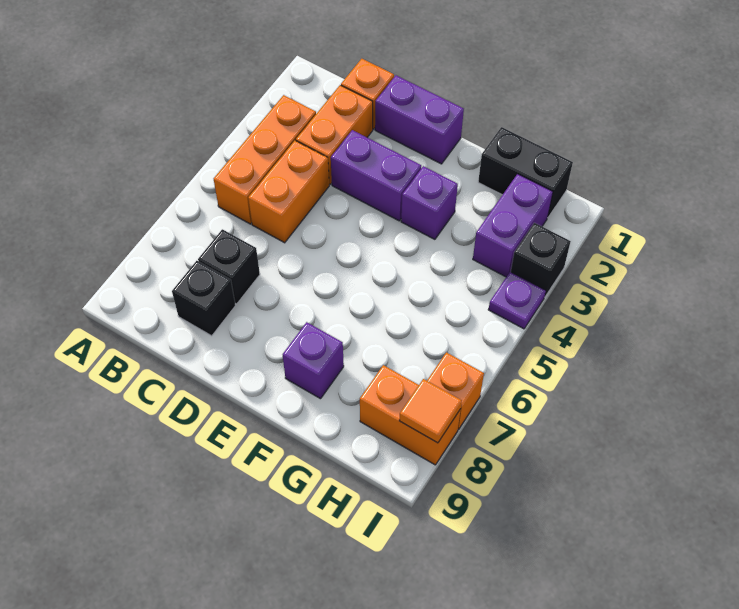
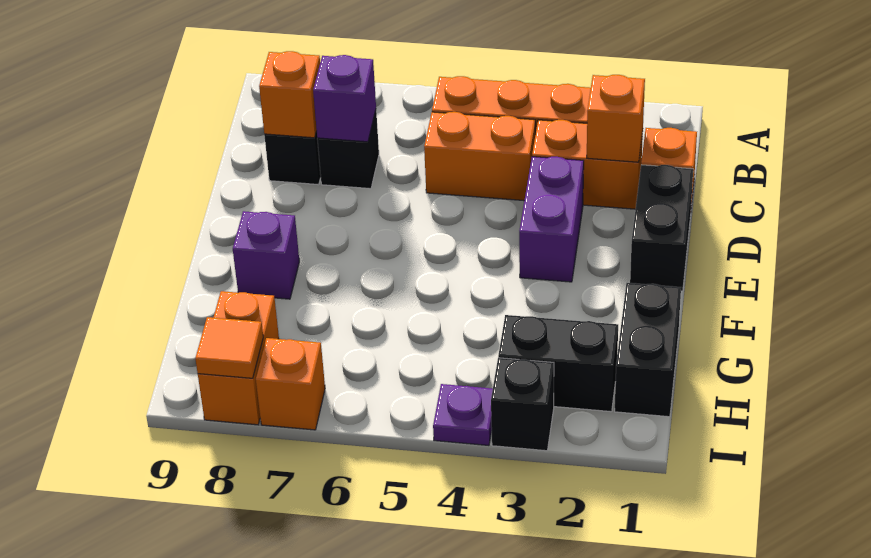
none -> orange 1x1 brick [587,75,645,162]
none -> orange 1x1 brick [259,51,320,138]
purple 1x2 brick [375,75,464,164] -> black 1x2 brick [630,165,693,291]
purple 1x1 brick [401,166,458,239] -> purple 1x1 brick moved to [313,55,376,142]
purple 1x2 brick [473,174,553,277] -> black 1x2 brick [498,315,618,412]

